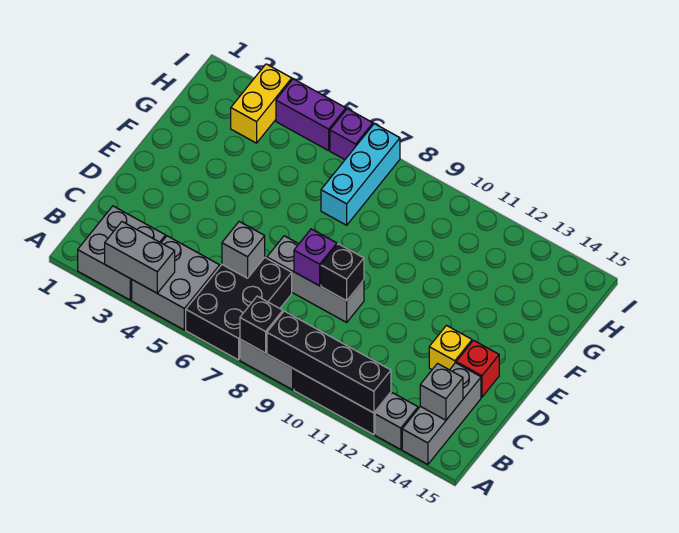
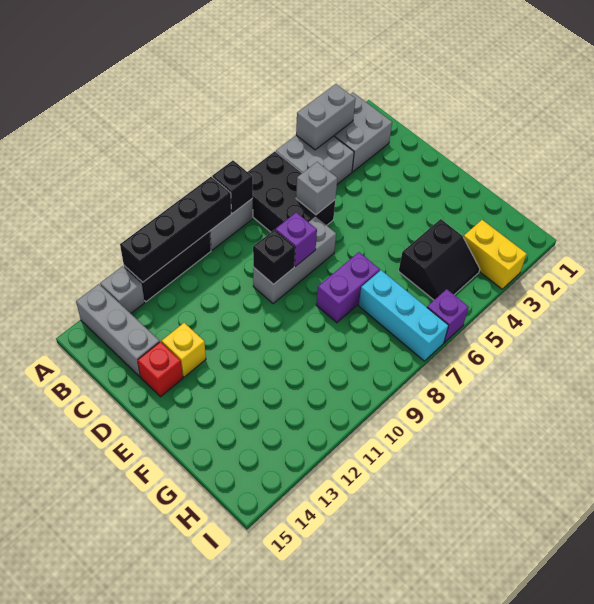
grey 1x1 brick [420,364,463,420] -> none
none -> black 2x2 slope [399,219,480,300]
purple 1x2 brick [276,79,346,151] -> purple 1x2 brick moved to [316,252,380,323]

